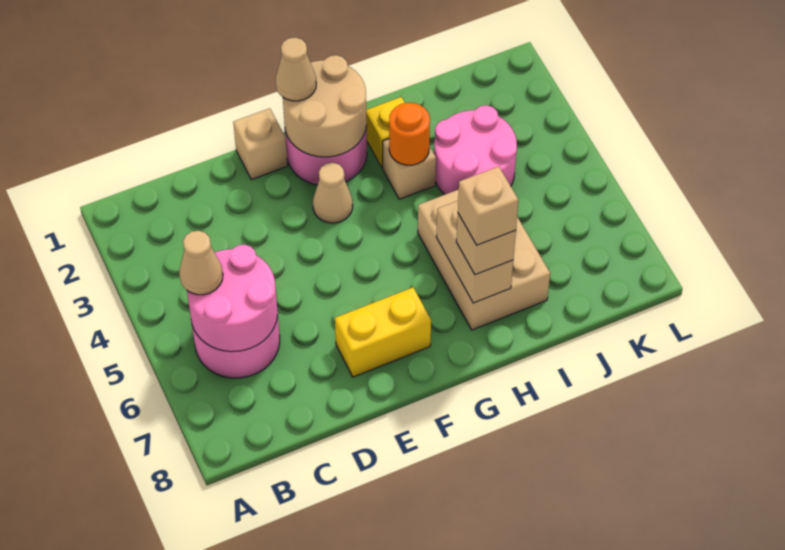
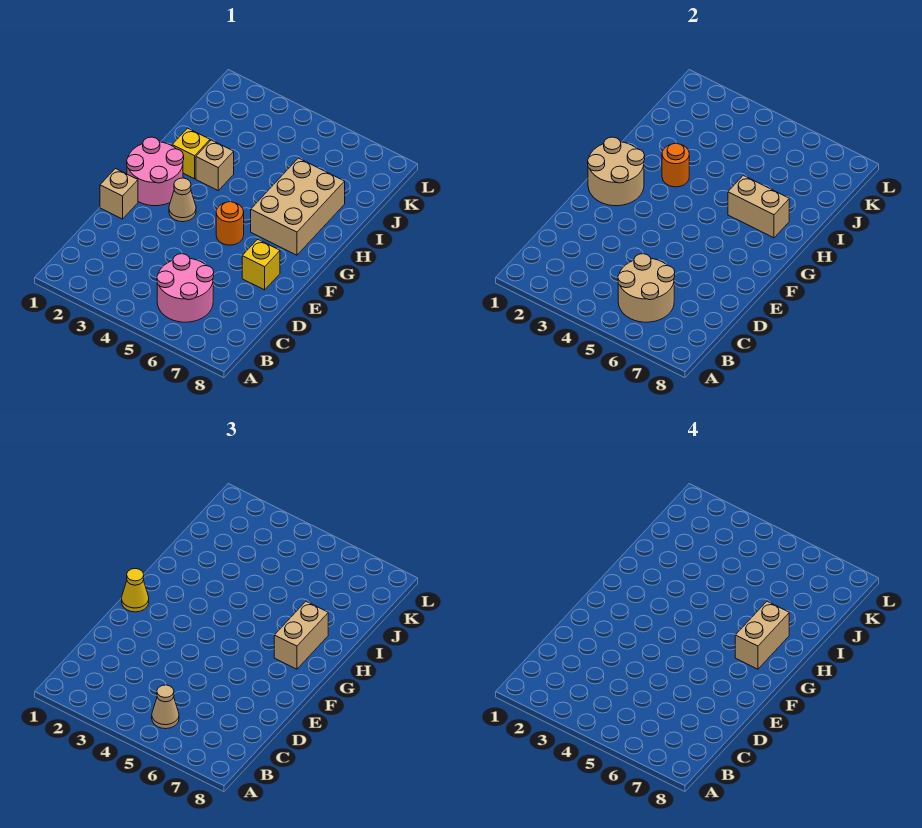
pink 2x2 round brick [187,245,277,352] -> tan 2x2 round brick [618,254,675,322]
yellow 1x2 brick [335,288,431,377] -> yellow 1x1 brick [242,239,280,290]
tan 1x1 cone [276,37,316,101] -> yellow 1x1 cone [122,569,149,612]
none -> orange 1x1 round brick [216,202,244,245]
tan 2x3 brick [418,189,550,330] -> tan 2x3 brick turned to [251,158,345,255]
tan 1x1 brick [456,214,516,275] -> tan 1x2 brick [274,601,328,669]
tan 1x1 brick [458,166,518,245] -> tan 1x2 brick [735,601,789,669]
pink 2x2 round brick [434,105,517,195] -> none

